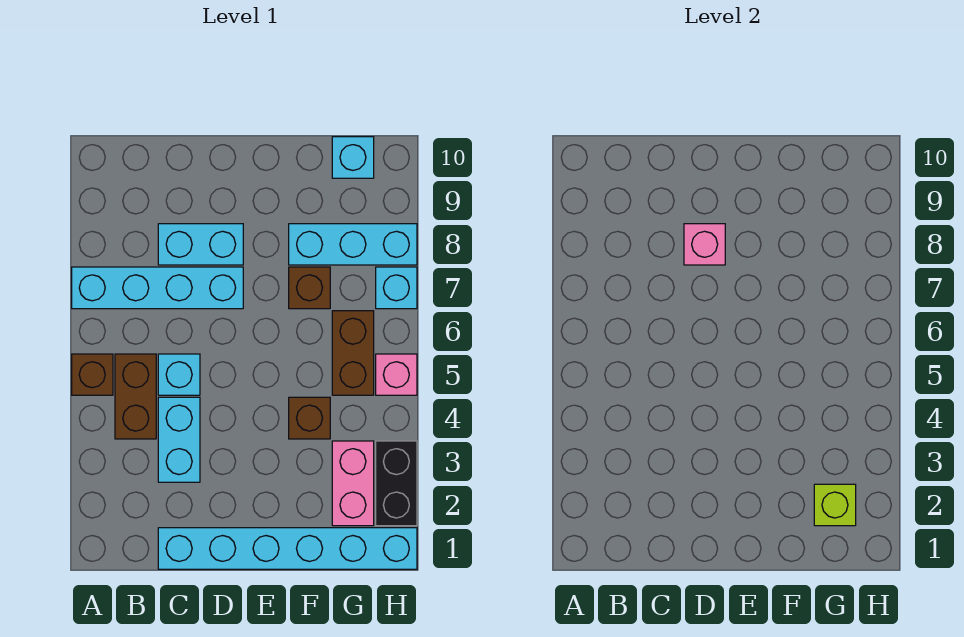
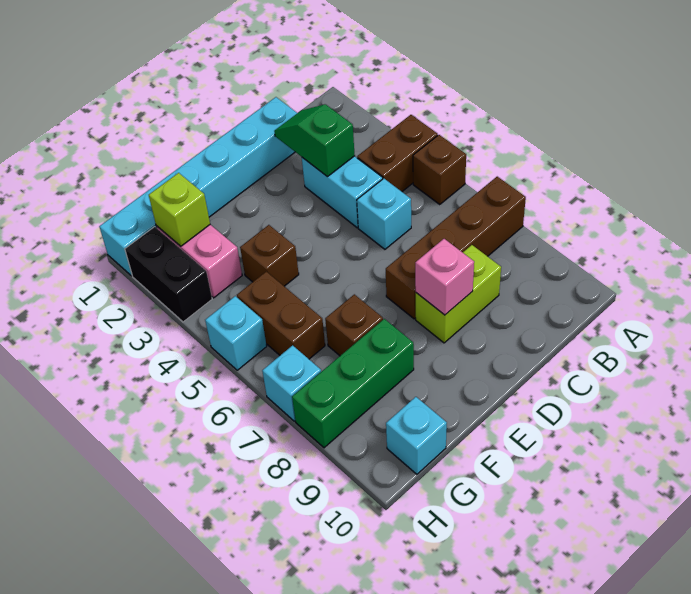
cyan 1x4 brick [72,267,243,309] -> brown 1x4 brick [386,177,526,319]
brown 1x2 brick [115,354,156,439] -> brown 1x2 brick turned to [357,115,438,192]
none -> green 1x2 slope [274,104,355,177]
cyan 1x2 brick [158,224,243,265] -> lime 1x2 brick [416,245,501,343]
cyan 1x3 brick [289,224,417,265] -> green 1x3 brick [292,319,414,448]
pink 1x1 brick [376,354,417,395] -> cyan 1x1 brick [205,296,267,370]

